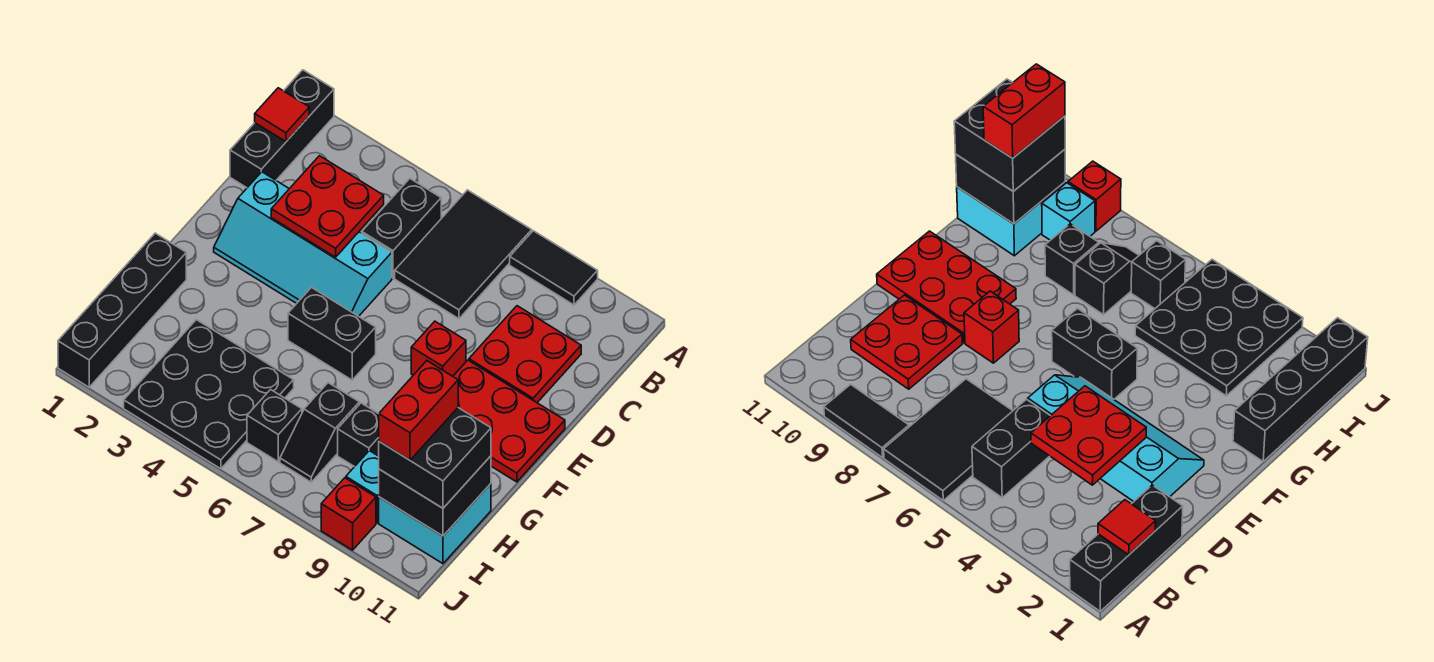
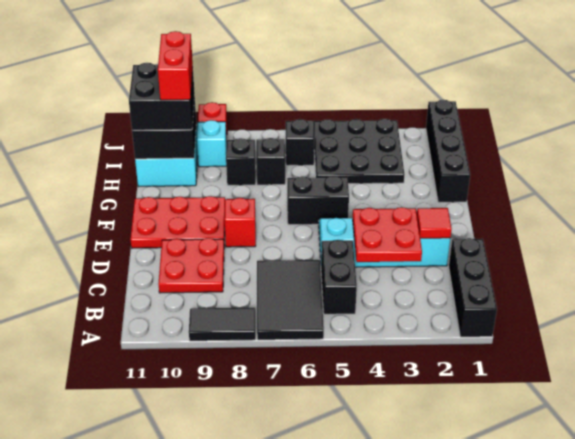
red 1x1 tile [255,88,309,142] -> red 1x1 tile moved to [417,208,451,238]

